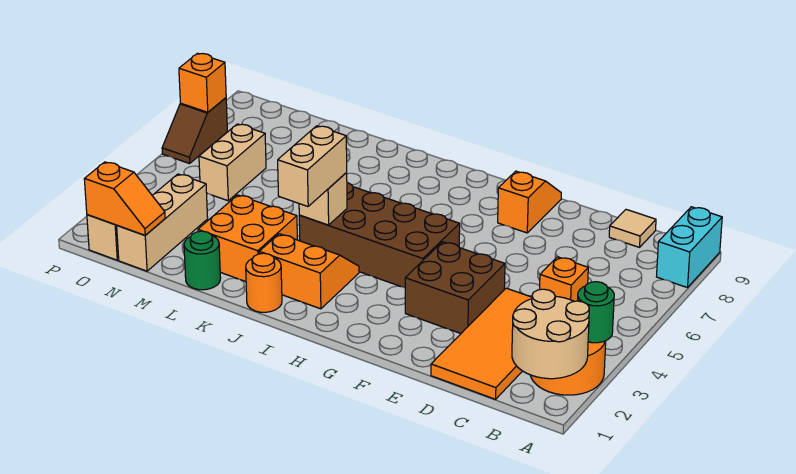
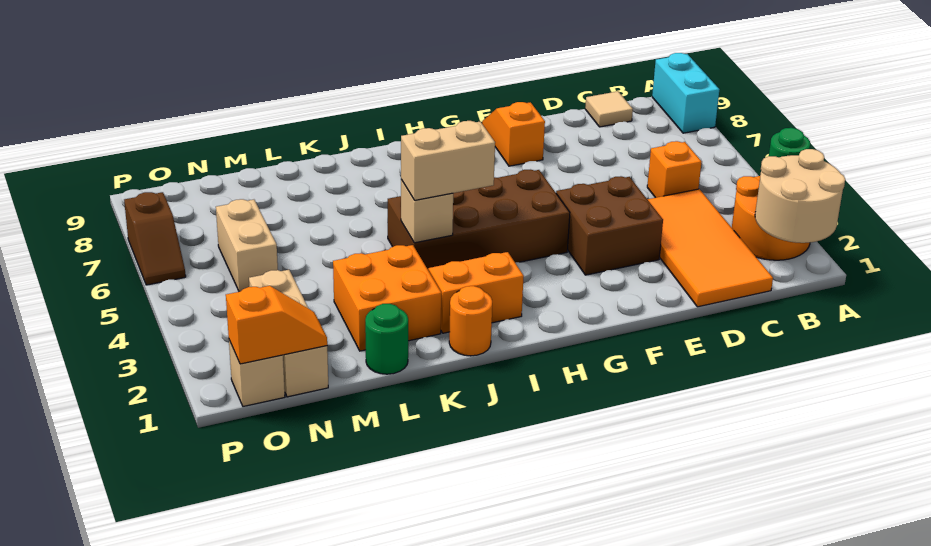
tan 1x2 brick [278,126,347,206] -> tan 1x2 brick turned to [401,121,495,200]
orange 1x1 brick [179,53,226,112] -> none

